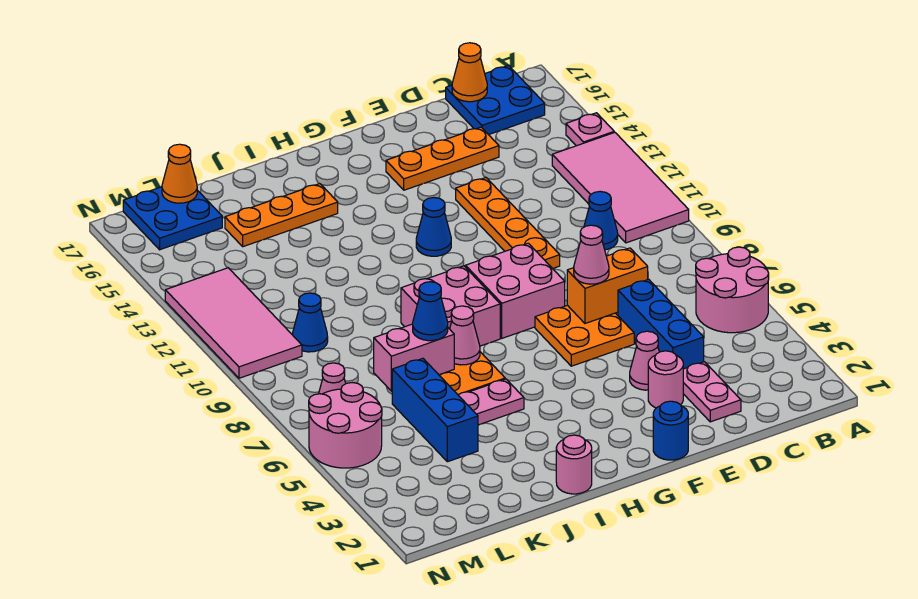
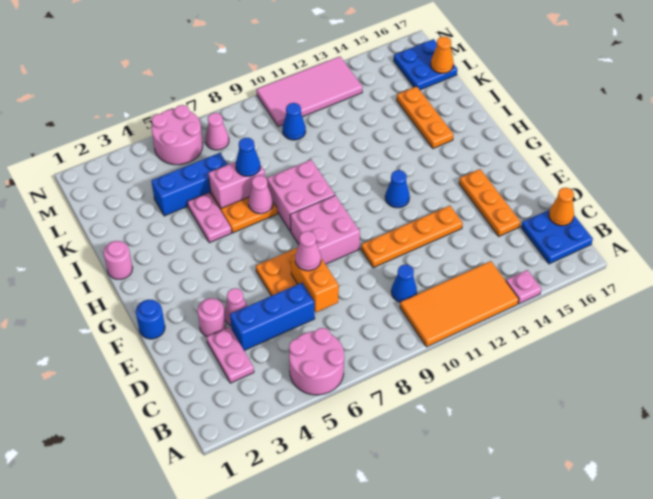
pink 2x4 tile [552,132,689,243] -> orange 2x4 tile [400,261,519,347]
pink 1x2 plate [683,362,741,422] -> pink 1x2 plate turned to [207,327,254,383]
pink 1x2 brick [374,324,454,391] -> pink 1x2 brick turned to [208,162,265,208]

